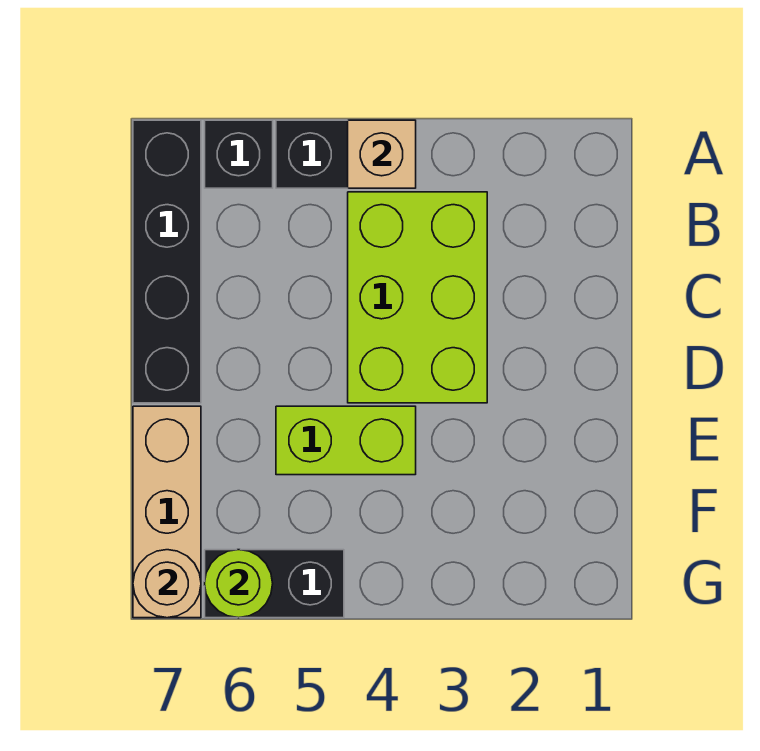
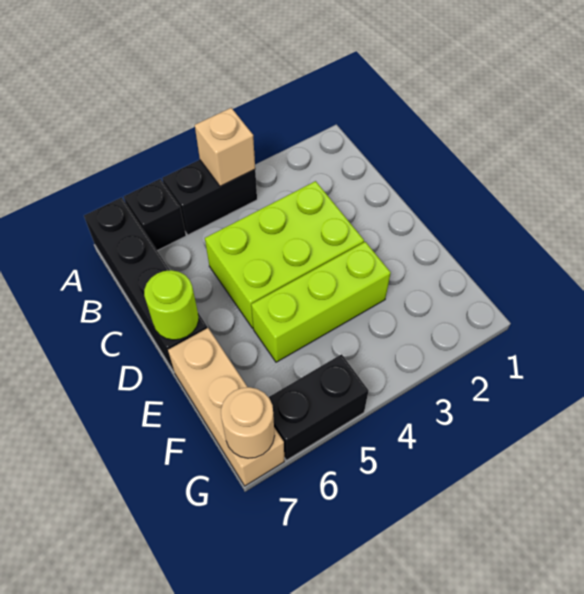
lime 2x3 brick [348,192,487,403] -> lime 2x3 brick turned to [205,181,364,328]
lime 1x2 brick [276,406,416,475] -> lime 1x3 brick [251,242,391,362]
lime 1x1 round brick [205,550,273,618] -> lime 1x1 round brick moved to [144,270,199,340]

